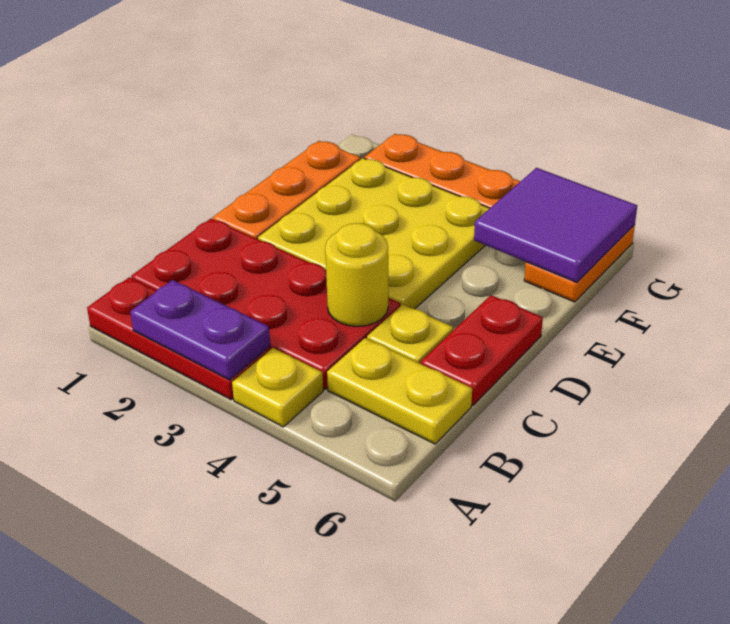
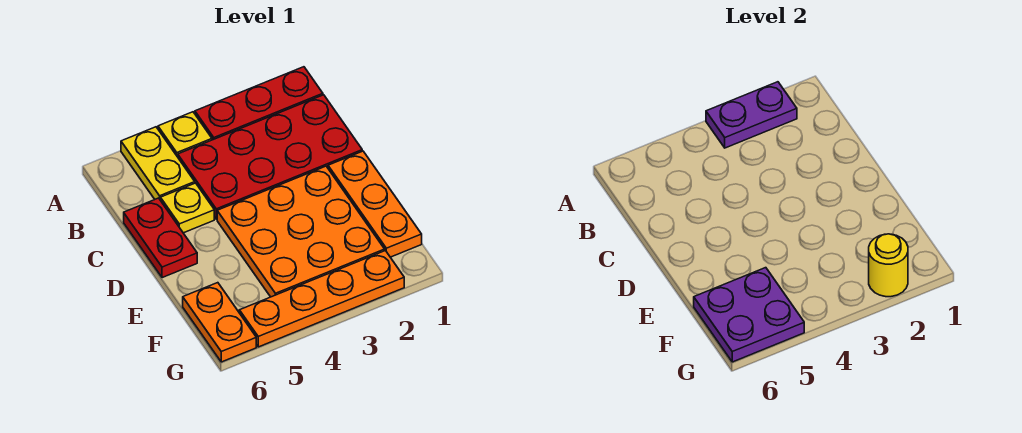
yellow 1x2 plate [327,338,472,444] -> yellow 1x2 plate turned to [121,127,195,199]
yellow 1x1 round brick [325,223,388,326] -> yellow 1x1 round brick moved to [869,234,908,297]
yellow 3x3 plate [258,158,490,309] -> orange 3x3 plate [217,166,385,297]
purple 2x2 tile [474,168,637,282] -> purple 2x2 plate [694,268,804,362]

